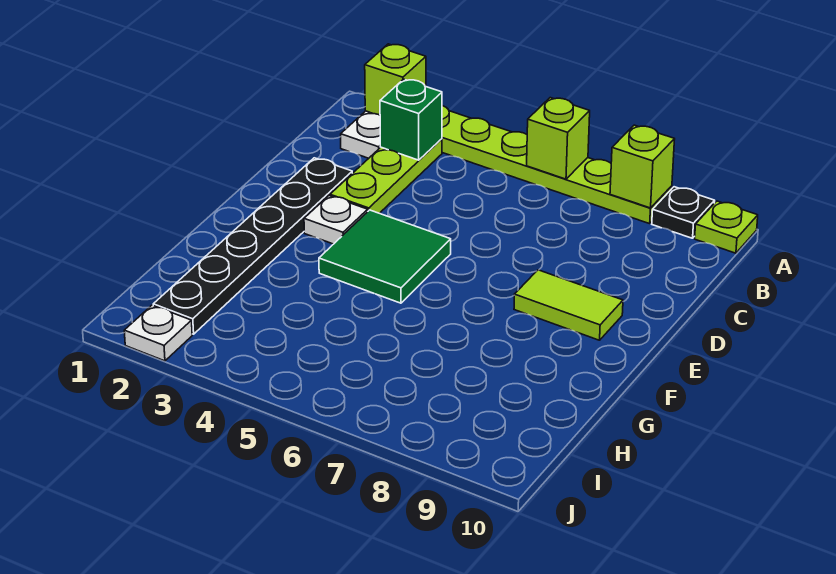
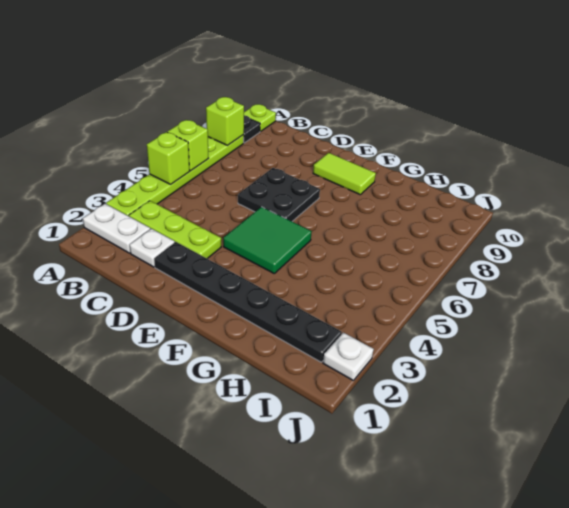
lime 1x1 brick [365,44,426,115] -> lime 1x1 brick moved to [147,132,190,184]
green 1x1 brick [380,79,442,160] -> none
none -> black 2x2 plate [238,168,320,221]
white 1x1 plate [304,196,368,244] -> white 1x1 plate moved to [130,229,175,267]
lime 1x2 tile [514,270,623,340] -> lime 1x2 tile turned to [313,153,376,195]

